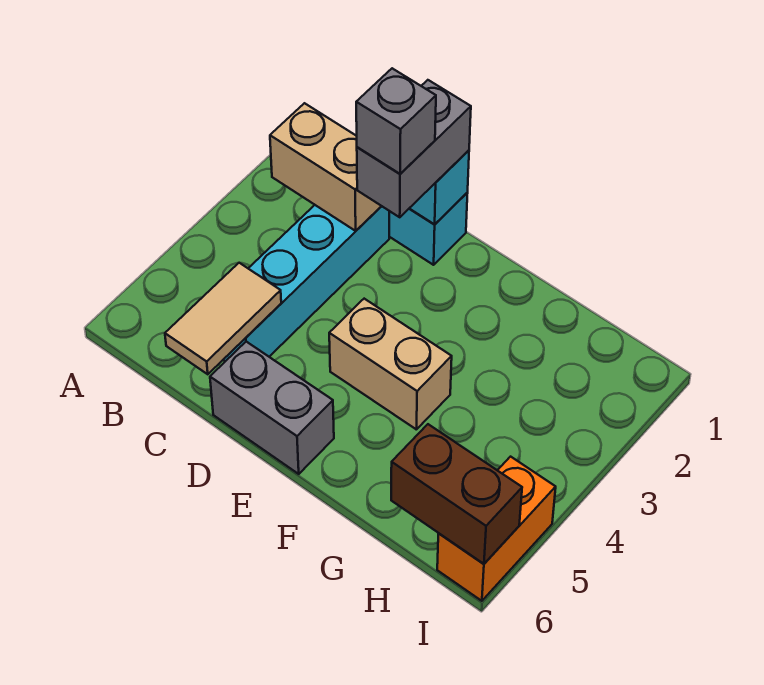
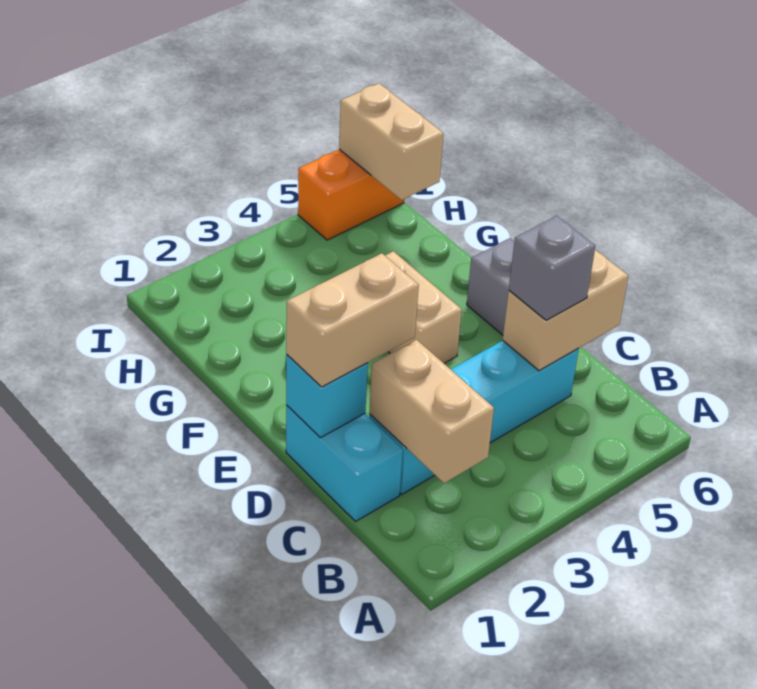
tan 1x2 tile [165,263,281,374] -> tan 1x2 brick [503,250,628,371]
grey 1x2 brick [357,80,471,217] -> tan 1x2 brick [286,253,419,387]
grey 1x1 brick [356,68,436,174] -> grey 1x1 brick moved to [509,216,595,320]
brown 1x2 brick [391,424,522,564] -> tan 1x2 brick [339,84,443,200]

